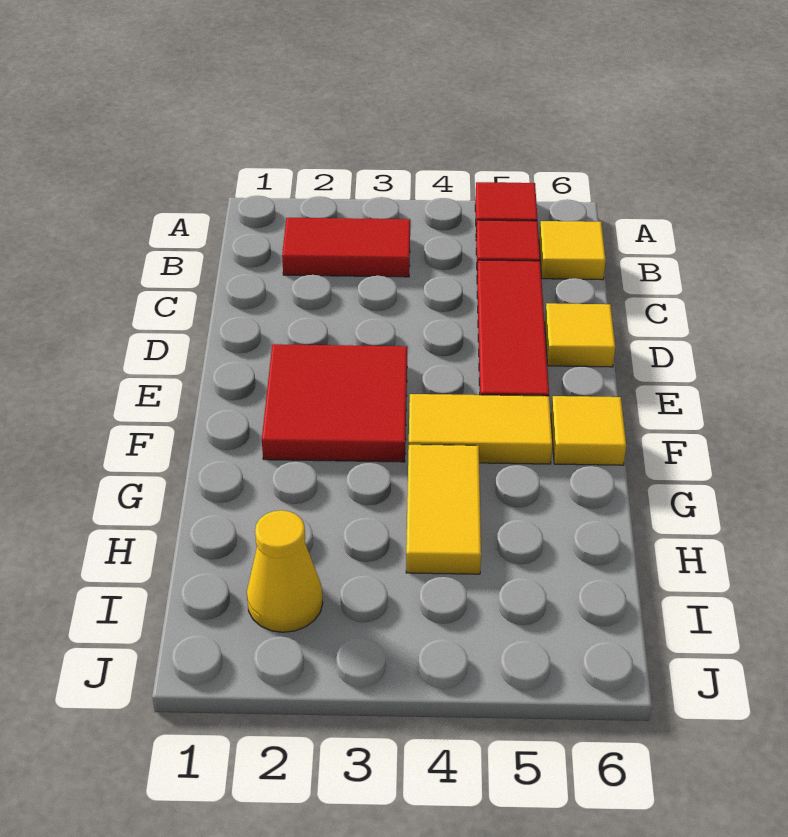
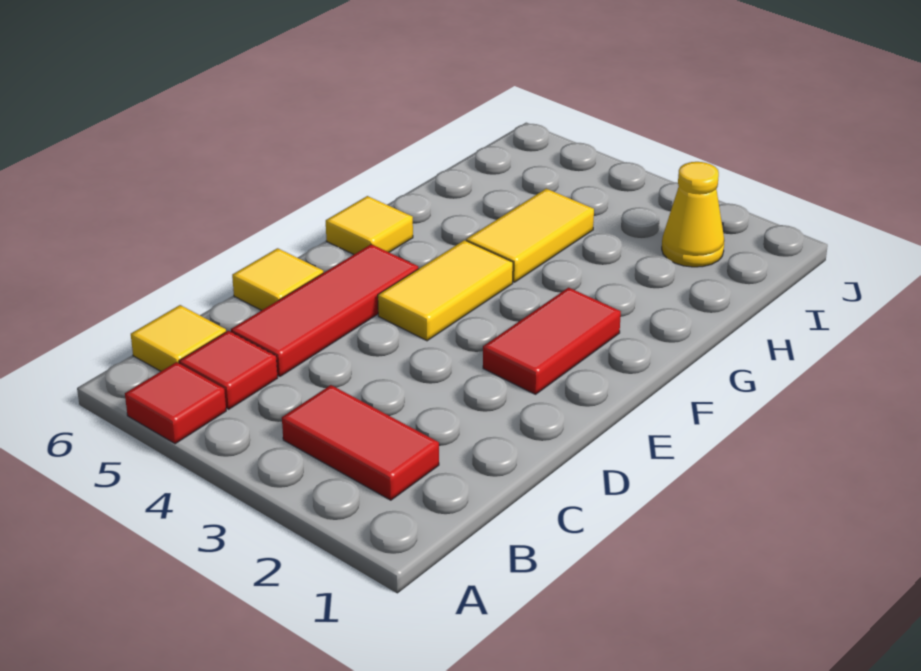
red 2x2 tile [262,344,407,462] -> red 1x2 tile [483,288,621,394]
yellow 1x2 tile [409,394,553,464] -> yellow 1x2 tile turned to [378,240,513,341]

